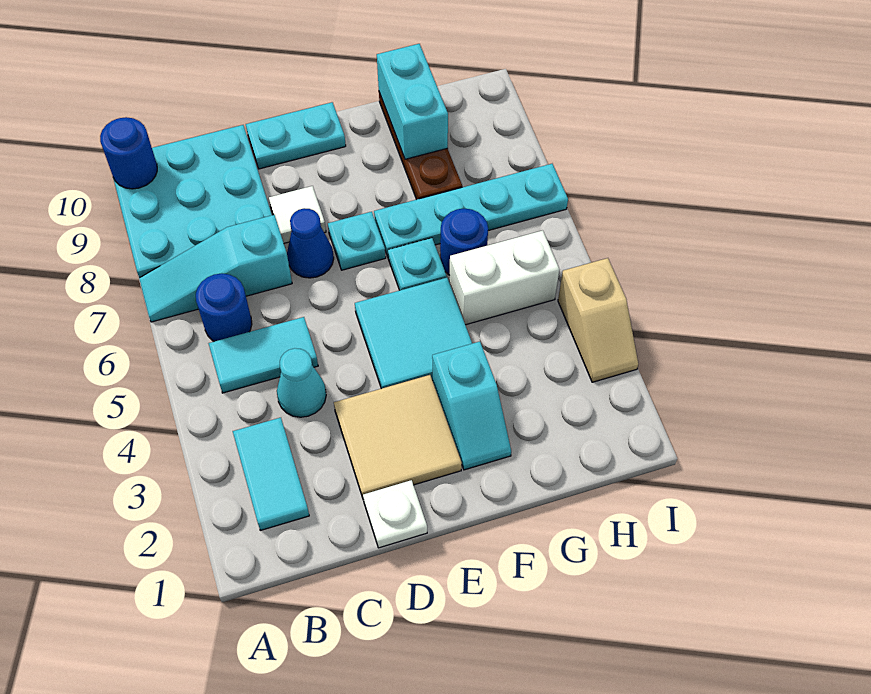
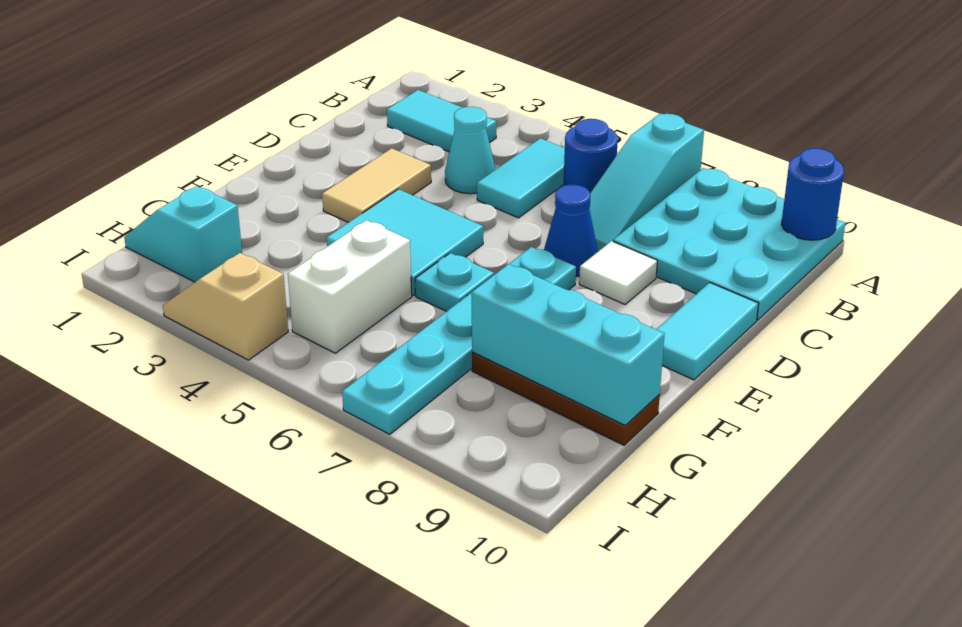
cyan 1x3 slope [139,215,292,322] -> cyan 1x3 slope turned to [589,114,704,251]
white 1x1 plate [363,480,427,548] -> none
tan 2x2 tile [334,375,462,500] -> tan 1x2 tile [322,148,431,223]
cyan 1x2 plate [246,102,346,169] -> cyan 1x2 tile [656,282,759,380]
cyan 1x2 slope [432,342,511,470] -> cyan 1x2 slope moved to [124,186,242,282]
blue 1x1 round brick [440,208,488,275] -> none
cyan 1x2 brick [377,44,448,159] -> cyan 1x3 brick [472,264,664,425]

